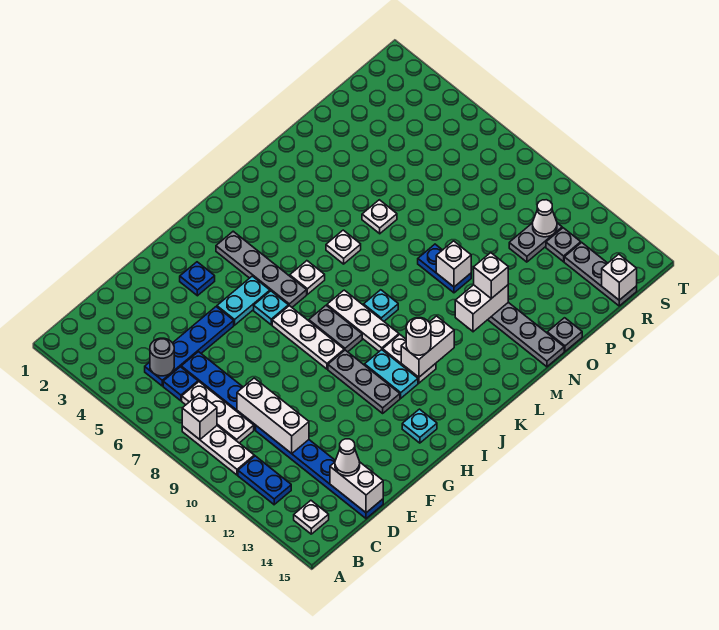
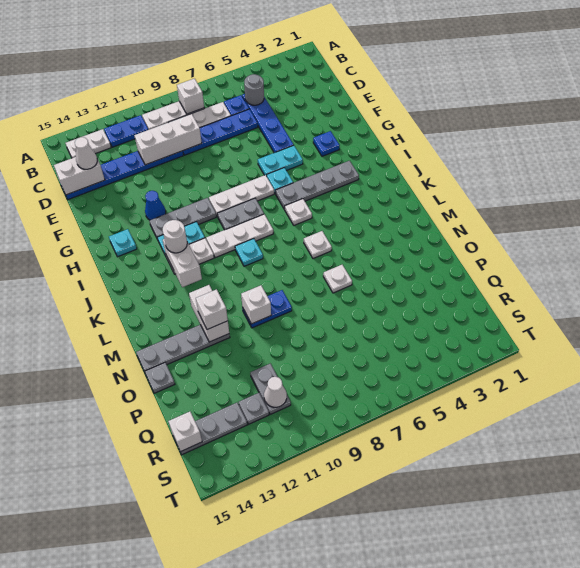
white 1x1 plate [294,500,329,534] -> white 1x2 plate [66,129,111,158]
cyan 1x2 plate [217,276,270,325] -> cyan 1x2 plate turned to [258,145,303,176]
none -> blue 1x1 cone [145,191,166,220]

